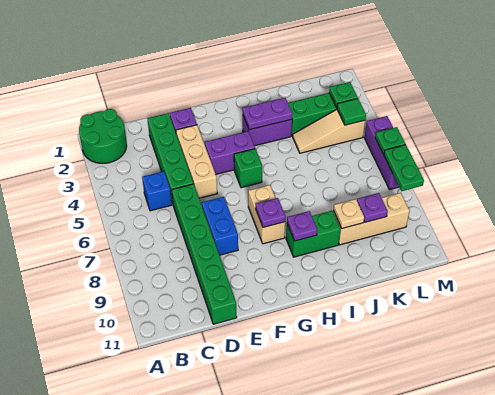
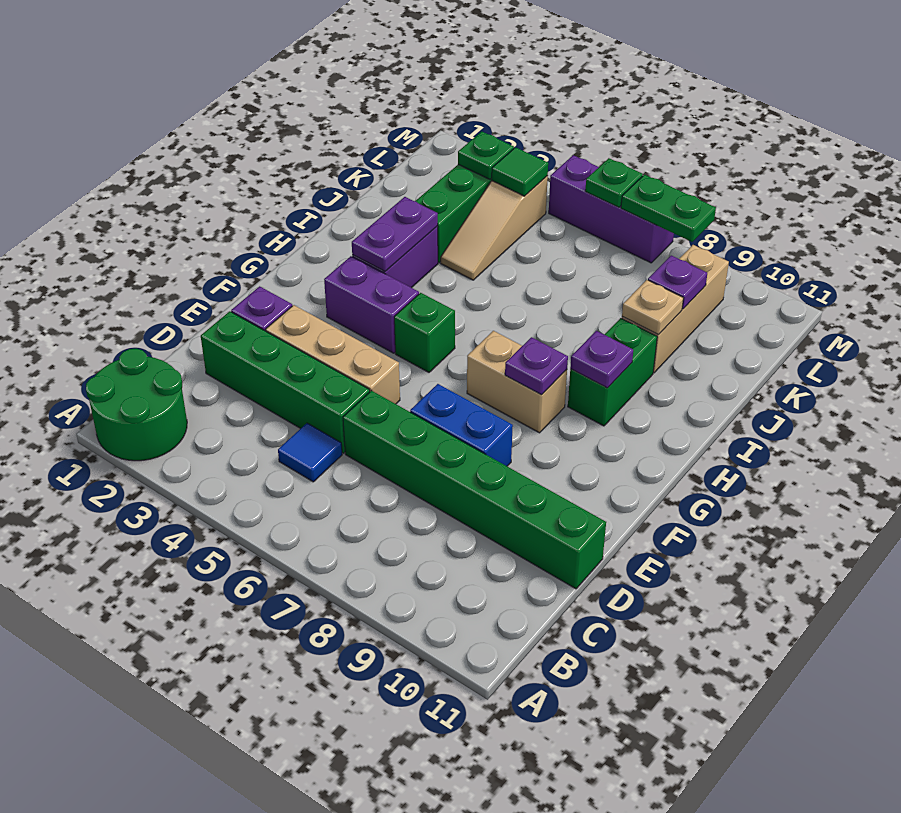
blue 1x1 brick [142,171,172,211] -> blue 1x1 tile [278,423,342,482]
purple 1x2 brick [205,131,255,174] -> purple 1x2 brick turned to [324,256,419,353]

